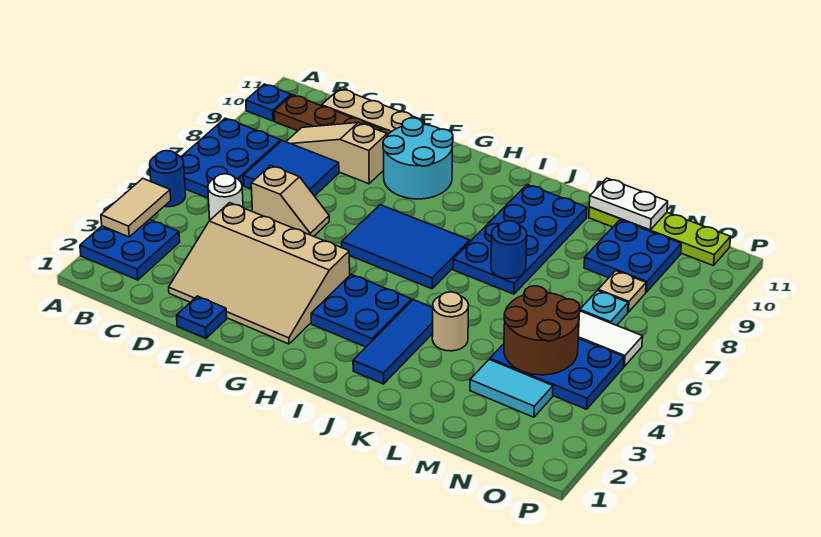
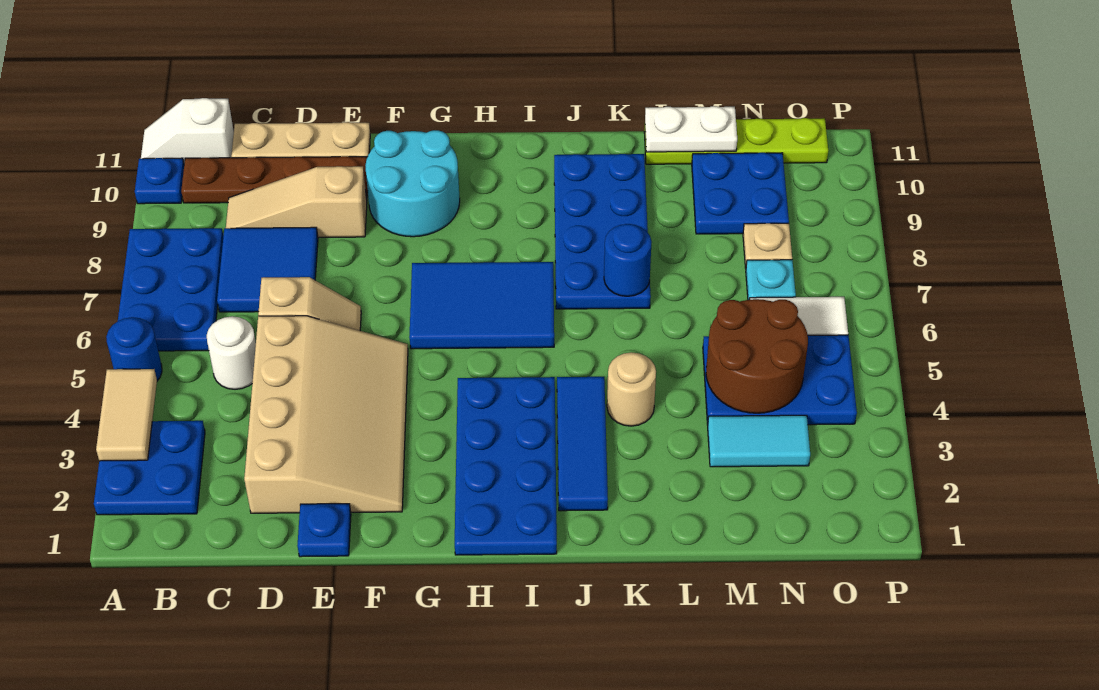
none -> white 1x2 slope [141,98,234,163]
tan 3x4 slope [169,203,350,344] -> tan 3x4 slope turned to [244,316,408,513]
blue 2x2 plate [311,274,412,347] -> blue 2x4 plate [455,377,557,555]

